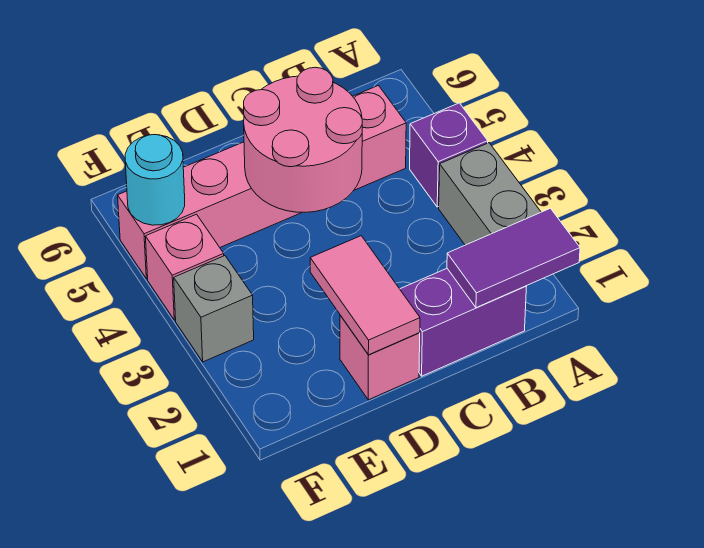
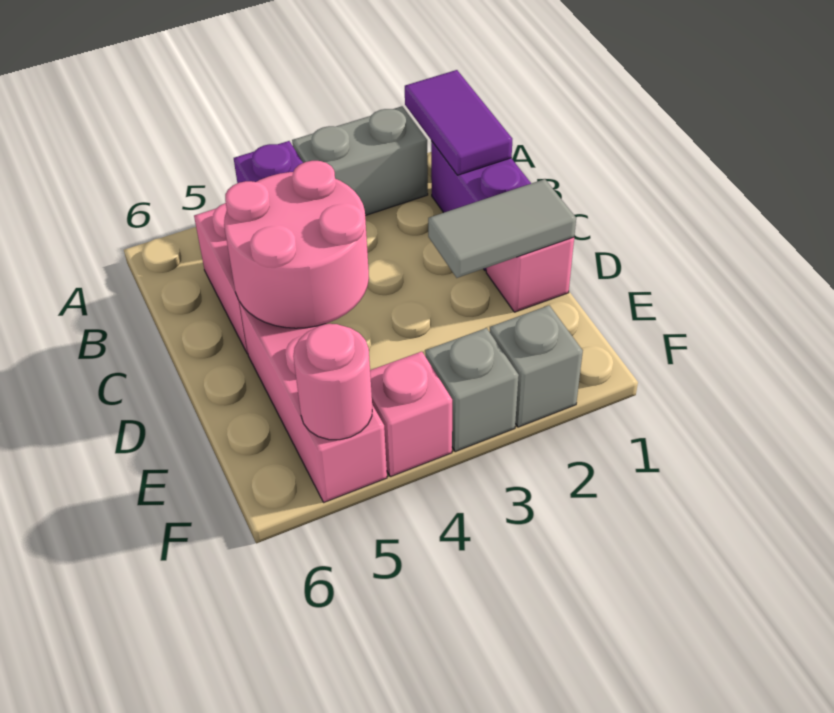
pink 1x2 tile [310,236,420,355] -> grey 1x2 tile [428,179,576,278]
none -> grey 1x1 brick [490,305,583,427]
cyan 1x1 round brick [125,135,185,225] -> pink 1x1 round brick [293,324,372,440]

